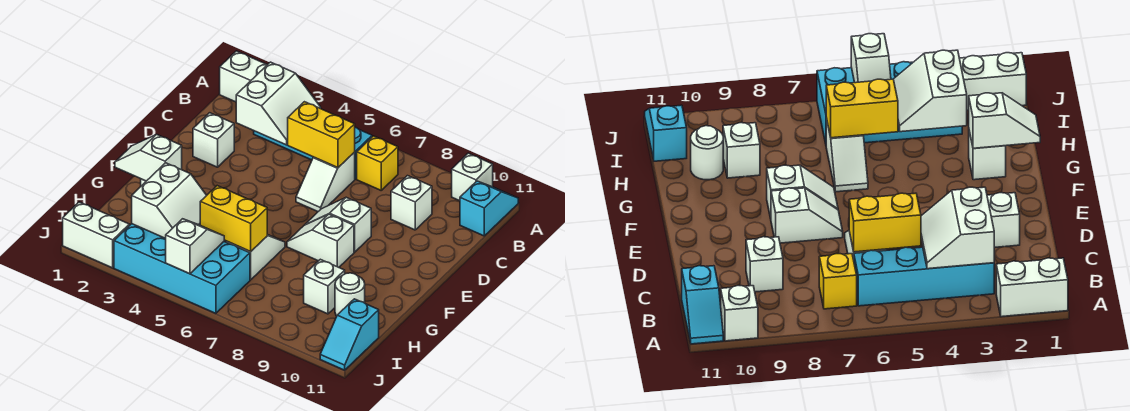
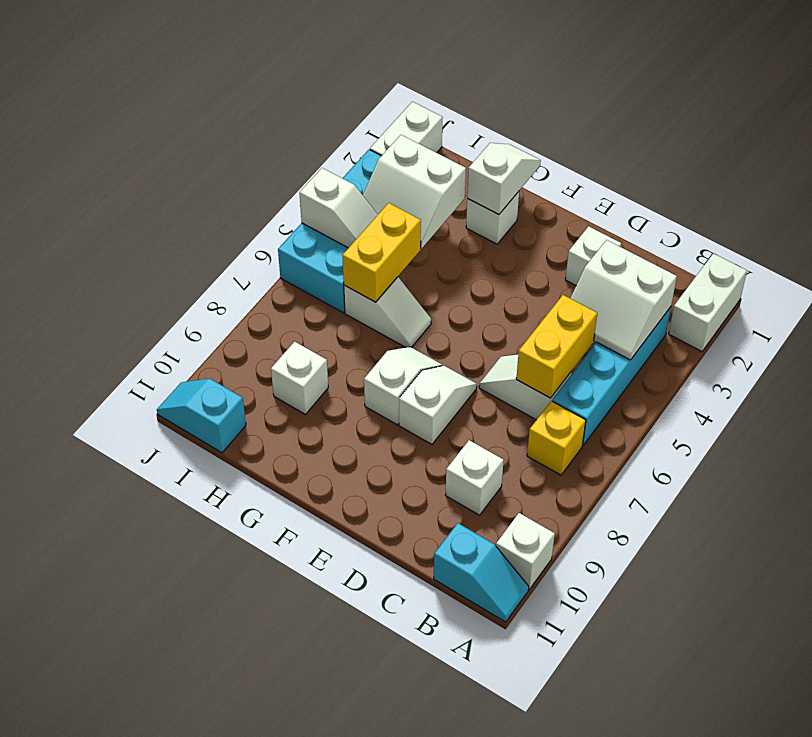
white 1x1 round brick [335,273,365,316] -> none

